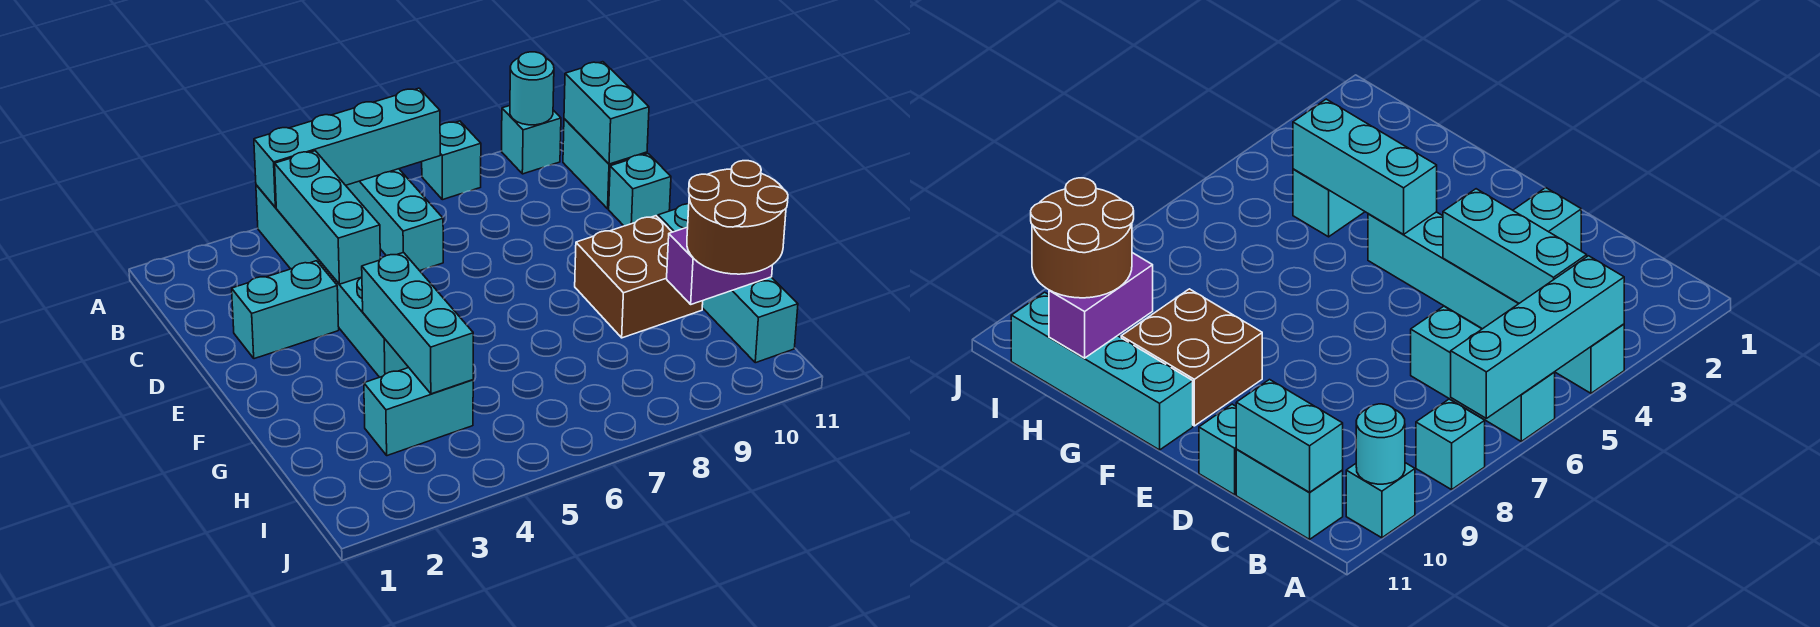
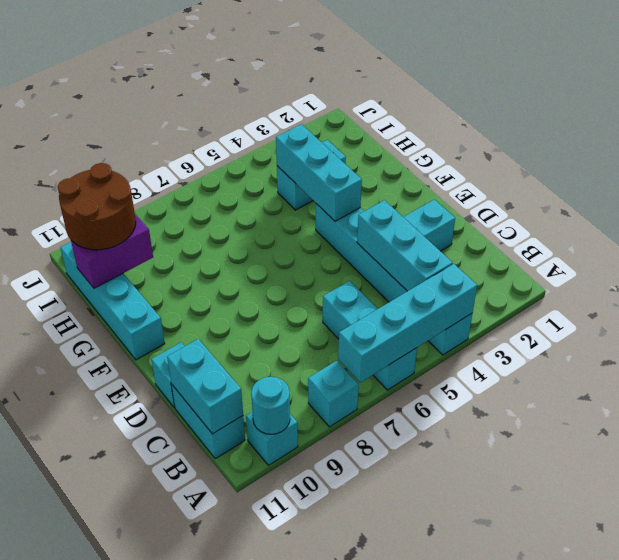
brown 2x2 brick [575,216,703,338] -> none

